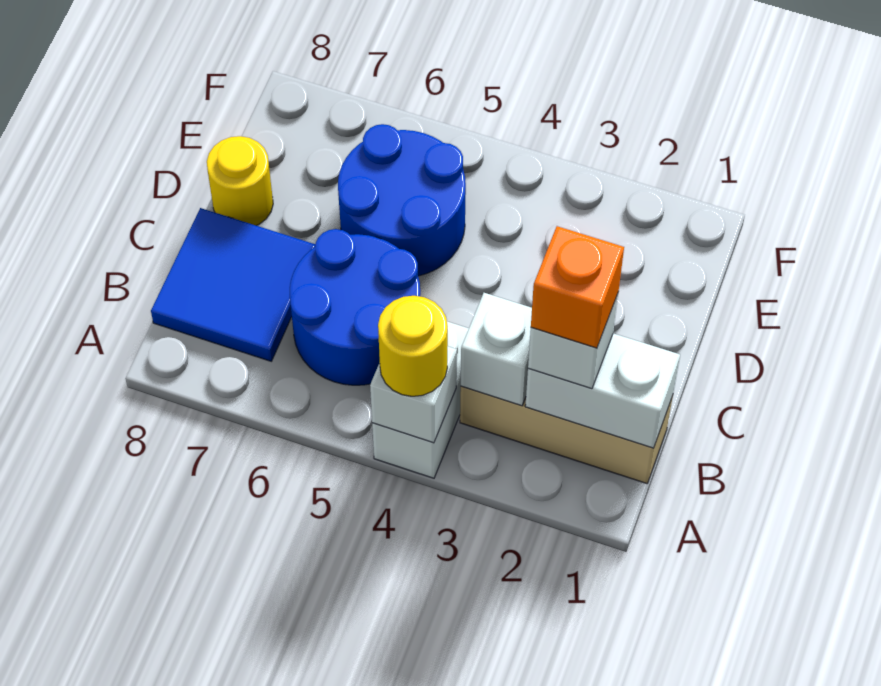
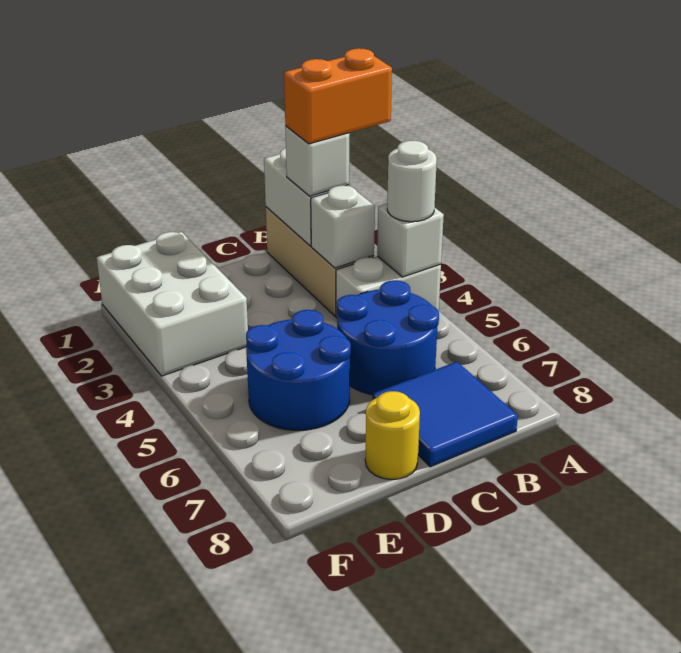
yellow 1x1 round brick [378,296,448,396] -> white 1x1 round brick [387,141,437,222]
orange 1x1 brick [531,226,624,348] -> orange 1x2 brick [284,48,392,144]
none -> white 2x3 brick [97,232,248,376]

